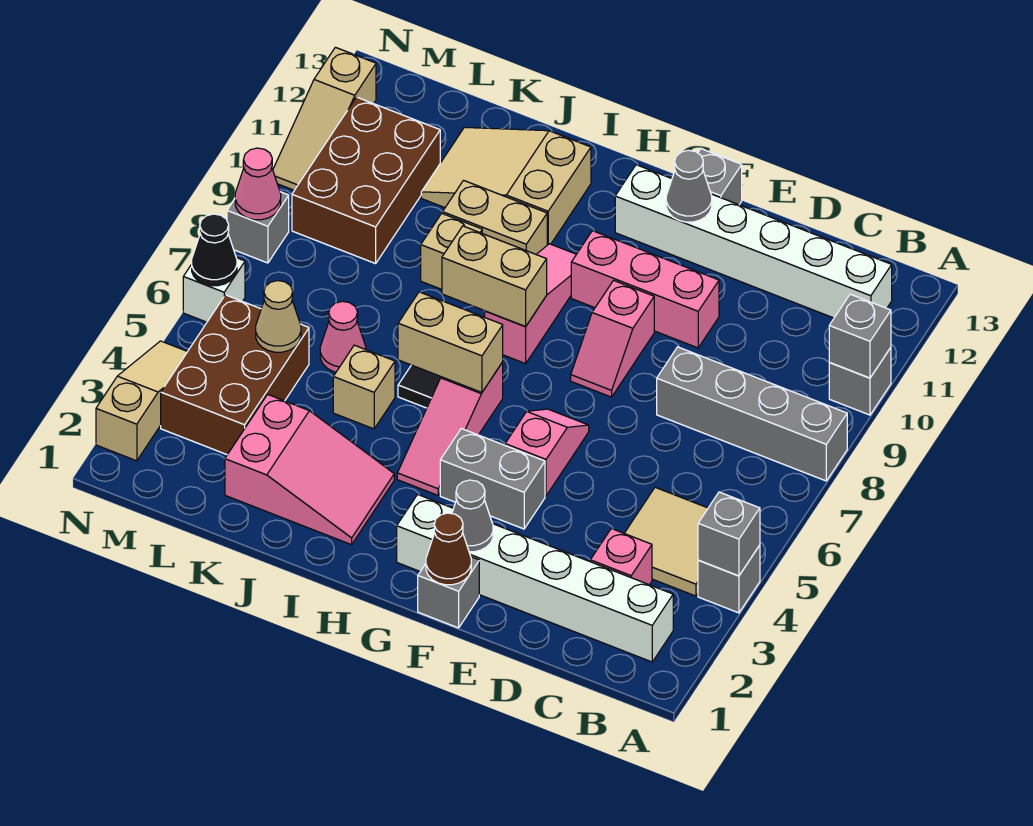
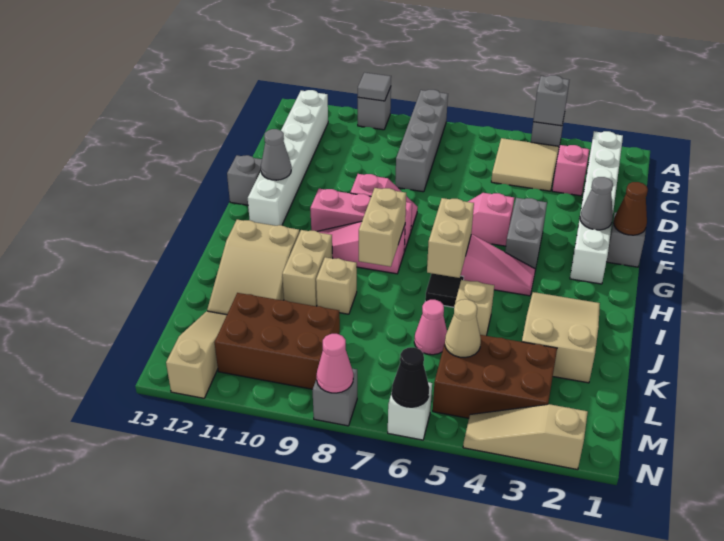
grey 1x1 brick [829,294,891,378] -> grey 1x1 tile [358,73,391,101]
pink 1x3 brick [571,231,719,348] -> pink 1x3 brick turned to [310,189,412,252]
pink 2x3 slope [225,394,394,545] -> tan 2x3 slope [522,292,600,383]
tan 1x3 slope [273,47,376,190] -> tan 1x3 slope turned to [166,311,227,398]

